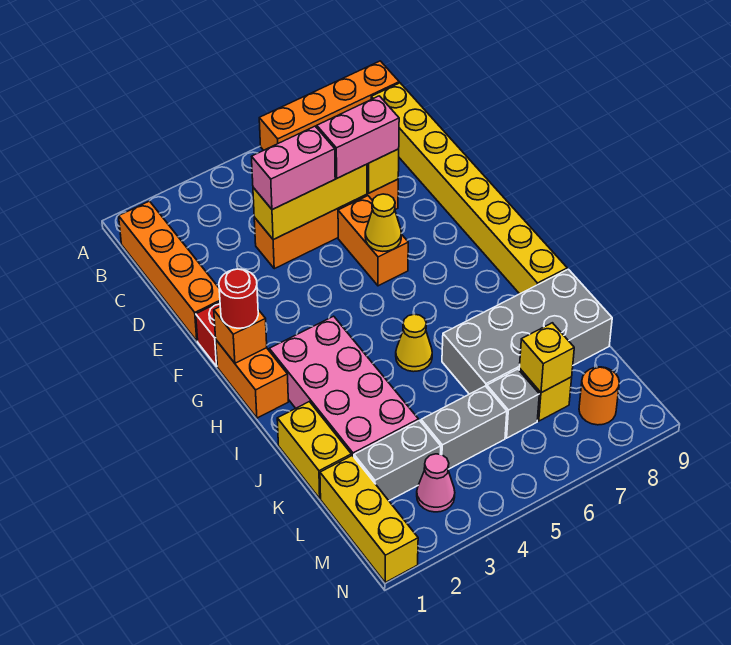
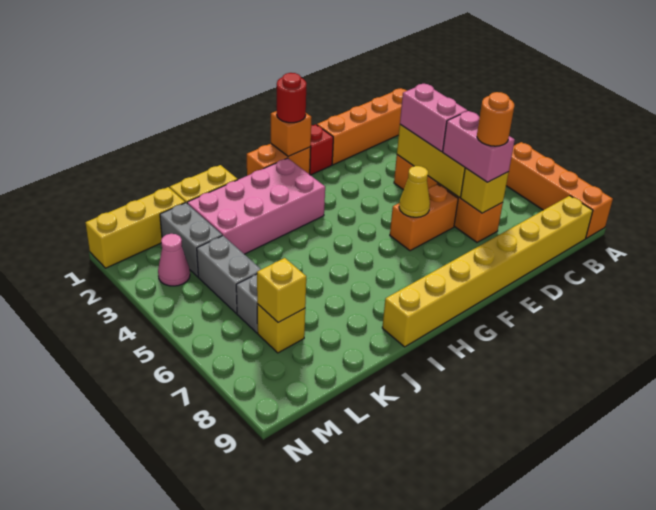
yellow 1x1 cone [396,314,432,372] -> none
grey 2x4 brick [442,269,612,394] -> none
orange 1x1 round brick [579,367,619,425] -> orange 1x1 round brick moved to [477,92,514,146]

